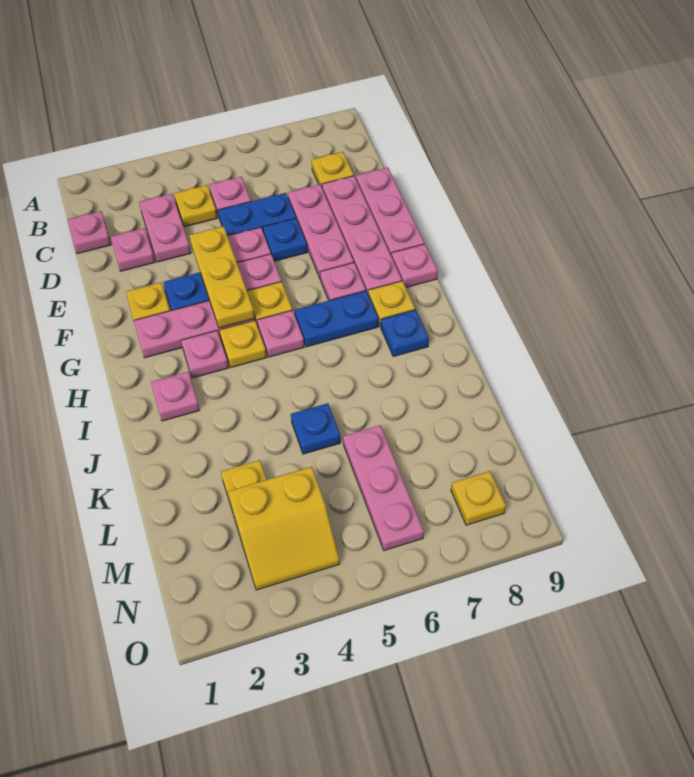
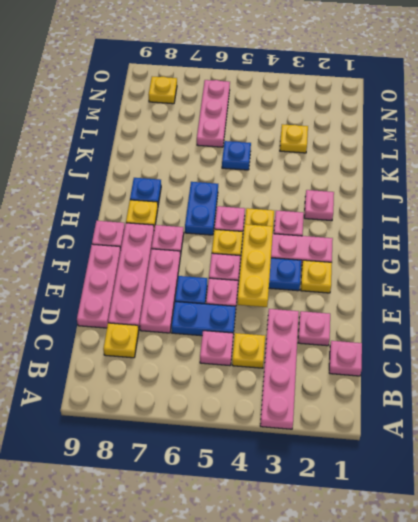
pink 1x2 plate [139,194,191,262] -> pink 1x4 plate [260,309,299,429]
blue 1x2 plate [295,291,379,347] -> blue 1x2 plate turned to [185,182,218,235]
yellow 2x2 slope [228,467,340,590] -> none

